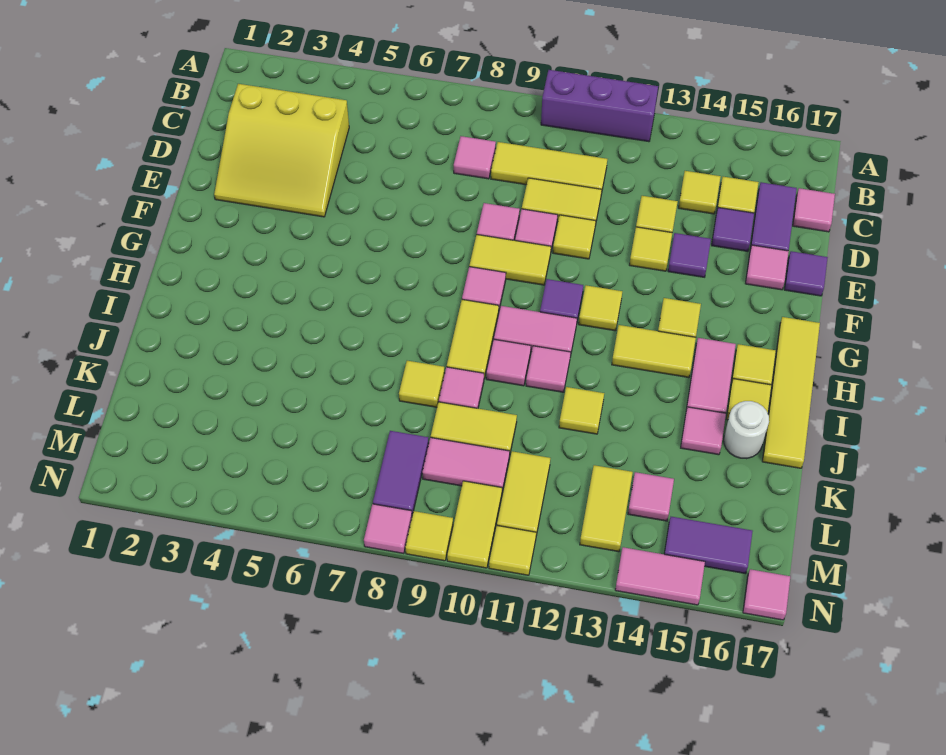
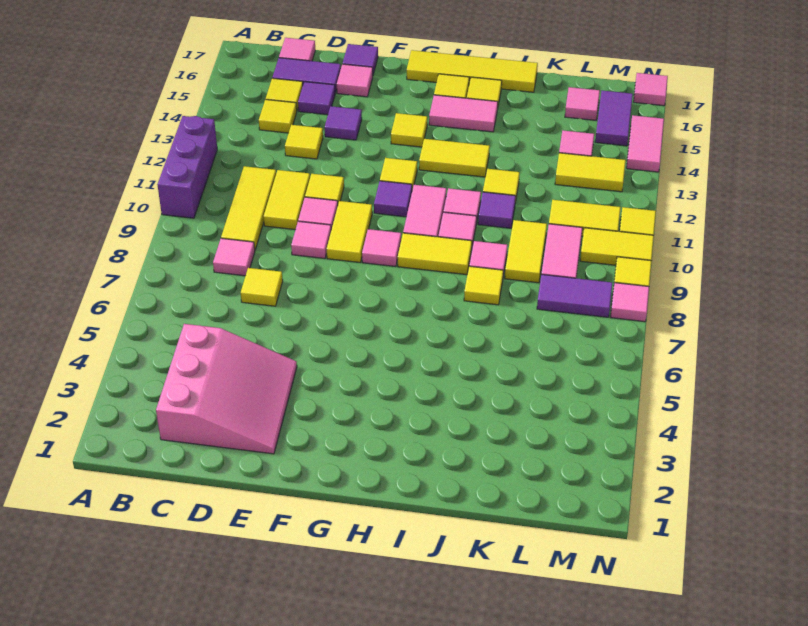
yellow 3x3 slope [214,84,349,217] -> pink 3x3 slope [156,324,297,454]
yellow 1x1 tile [630,227,672,271] -> yellow 1x1 tile moved to [241,268,283,306]
yellow 1x2 tile [612,325,696,378] -> yellow 1x2 tile turned to [419,139,490,177]
none -> purple 1x1 tile [478,192,516,228]
pink 1x1 tile [681,407,726,455] -> pink 1x1 tile moved to [565,87,600,120]
white 1x1 round brick [724,401,769,459] -> none

